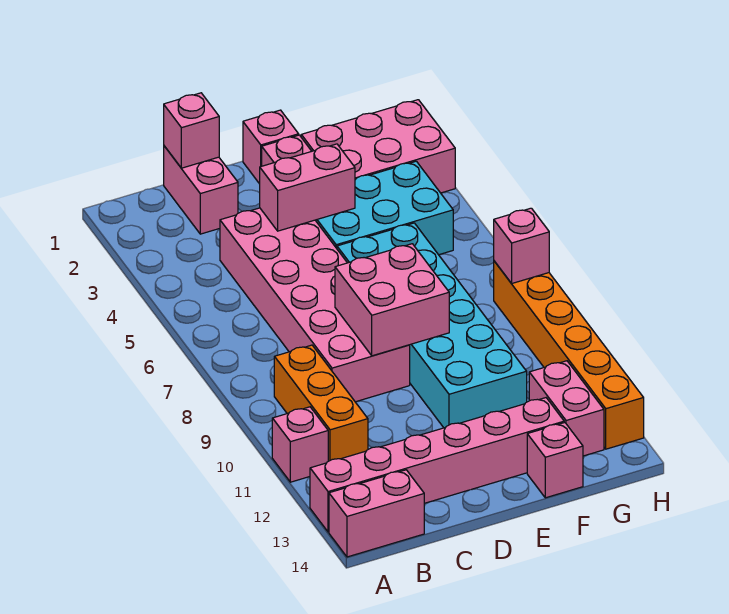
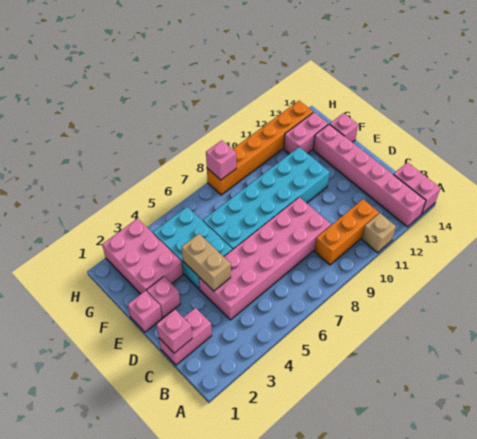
pink 1x1 brick [272,407,328,482] -> tan 1x1 brick [362,213,396,253]
pink 1x2 brick [260,144,355,231] -> tan 1x2 brick [182,234,231,291]
pink 2x2 brick [335,244,449,356] -> none

